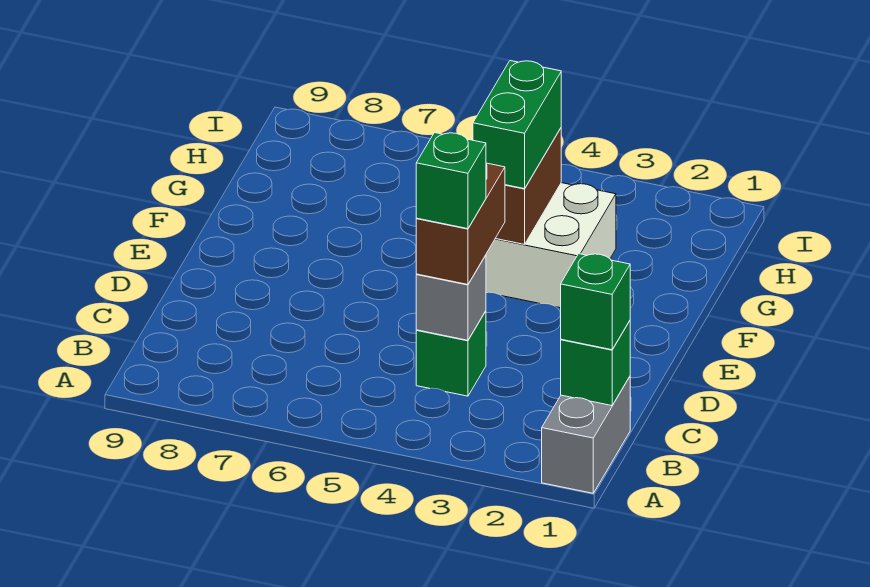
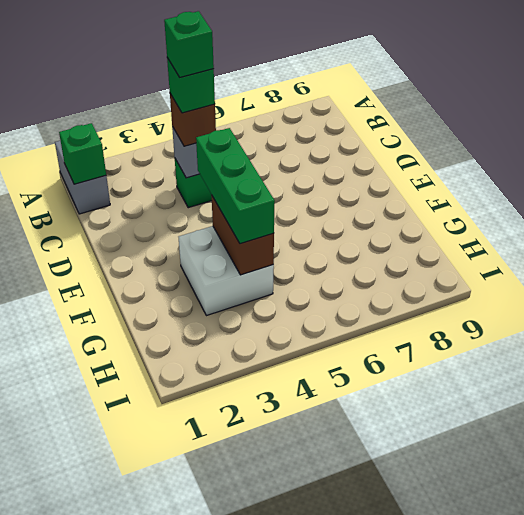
green 1x1 brick [561,254,630,350] -> green 1x1 brick moved to [164,11,214,77]
brown 1x2 brick [416,163,505,284] -> brown 1x1 brick [170,94,216,146]
green 1x2 brick [473,61,561,189] -> green 1x3 brick [196,128,275,244]

